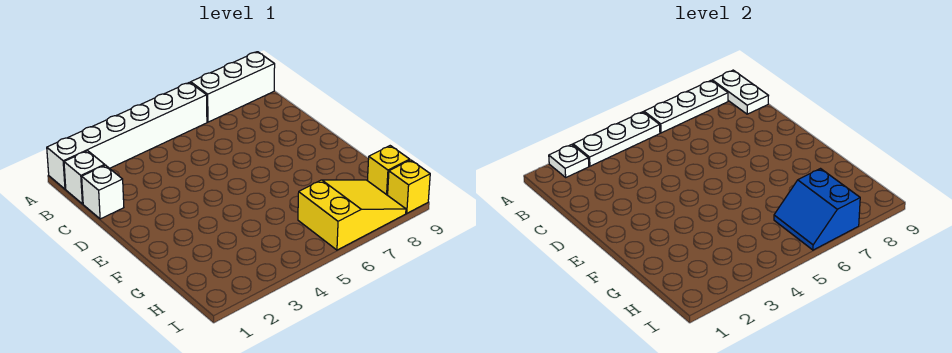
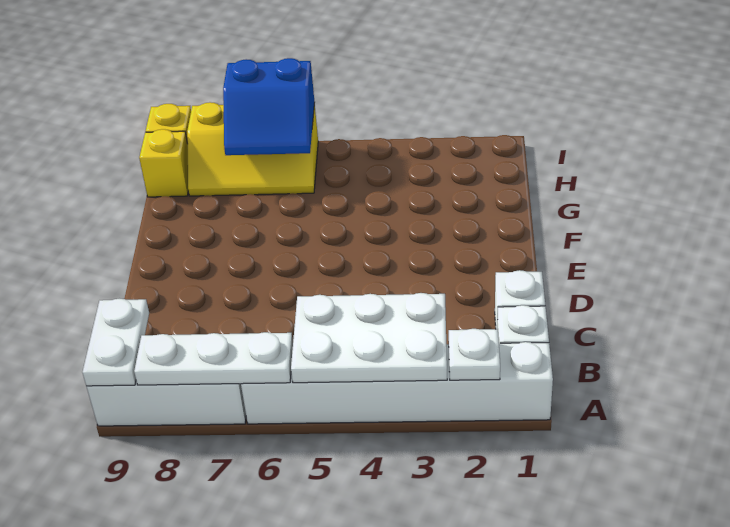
white 1x3 plate [573,112,660,166] -> white 2x3 plate [291,293,447,383]
yellow 2x3 slope [298,180,406,250] -> yellow 2x3 slope turned to [187,102,318,196]
blue 2x2 slope [774,169,860,250] -> blue 2x2 slope turned to [223,58,315,155]

